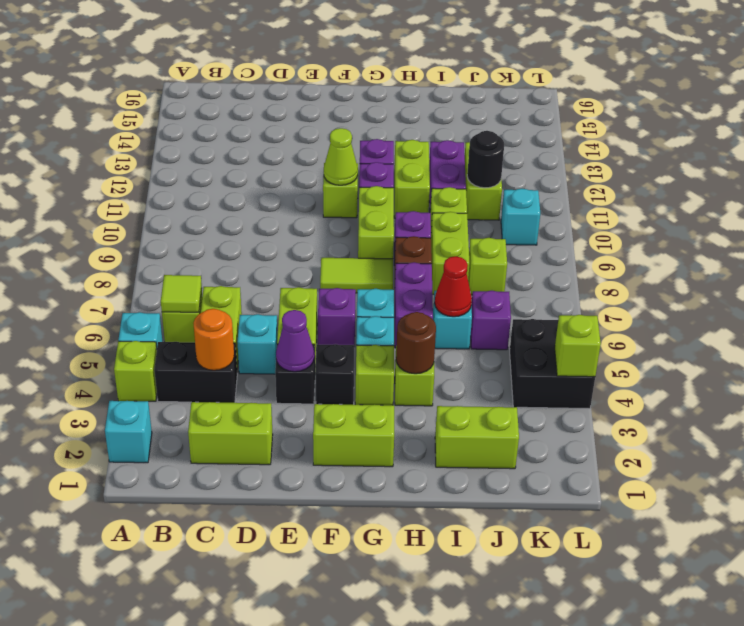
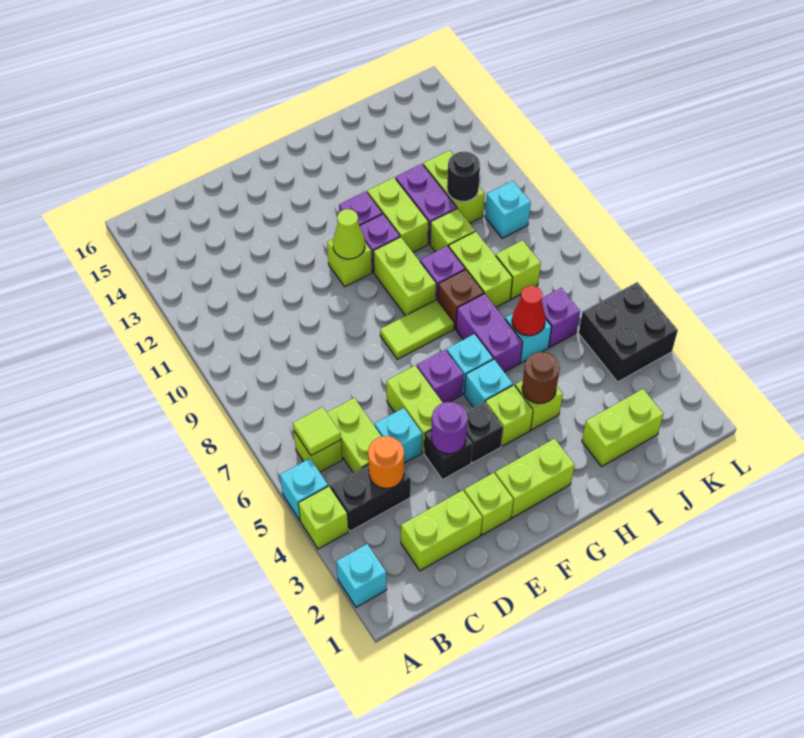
purple 1x1 cone [276,310,314,372] -> purple 1x1 round brick [431,402,467,454]
lime 1x1 brick [555,315,601,377] -> lime 1x1 brick moved to [464,473,513,535]

